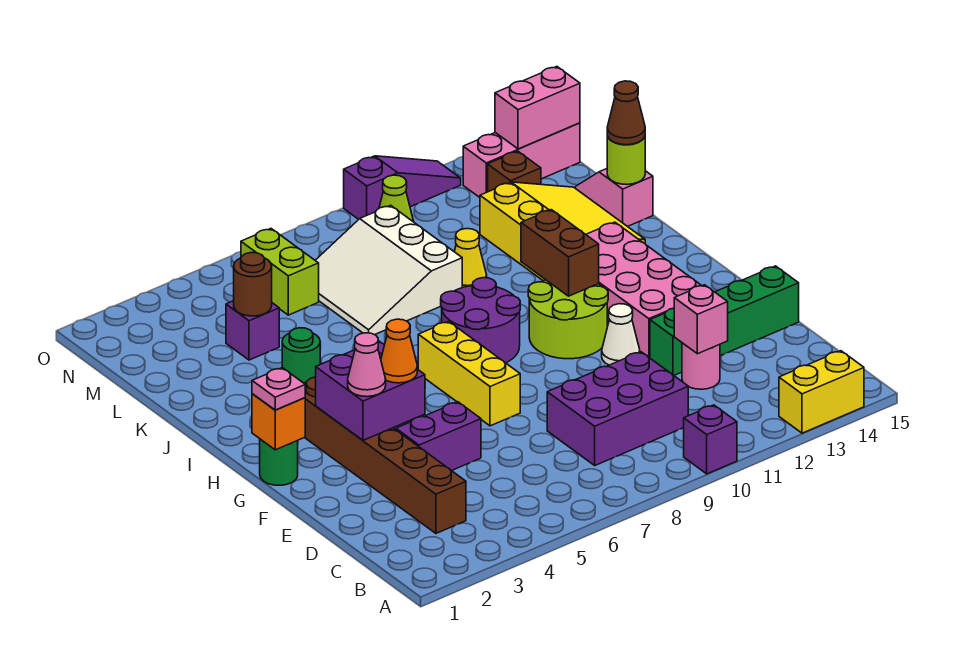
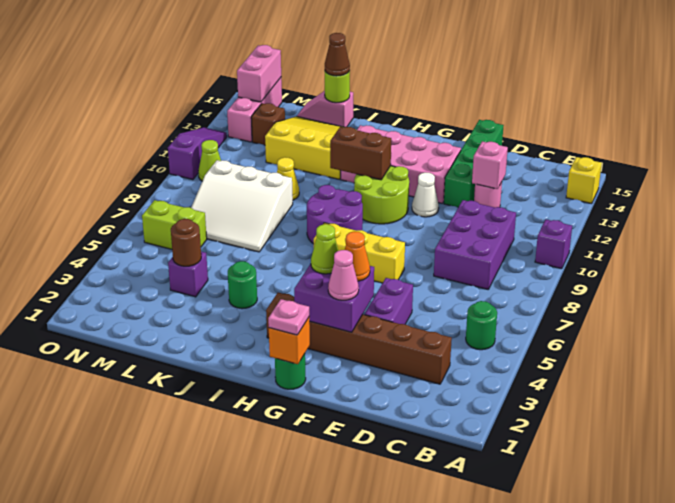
yellow 1x2 brick [779,351,864,433] -> yellow 1x1 brick [566,157,602,204]
none -> green 1x1 round brick [466,301,497,350]
none -> lime 1x1 cone [311,224,338,274]

